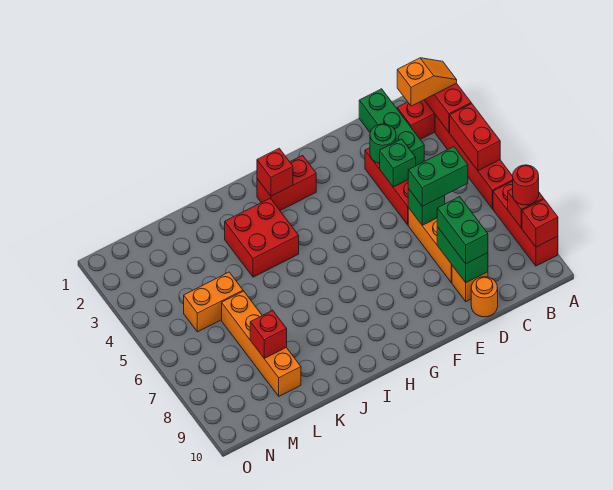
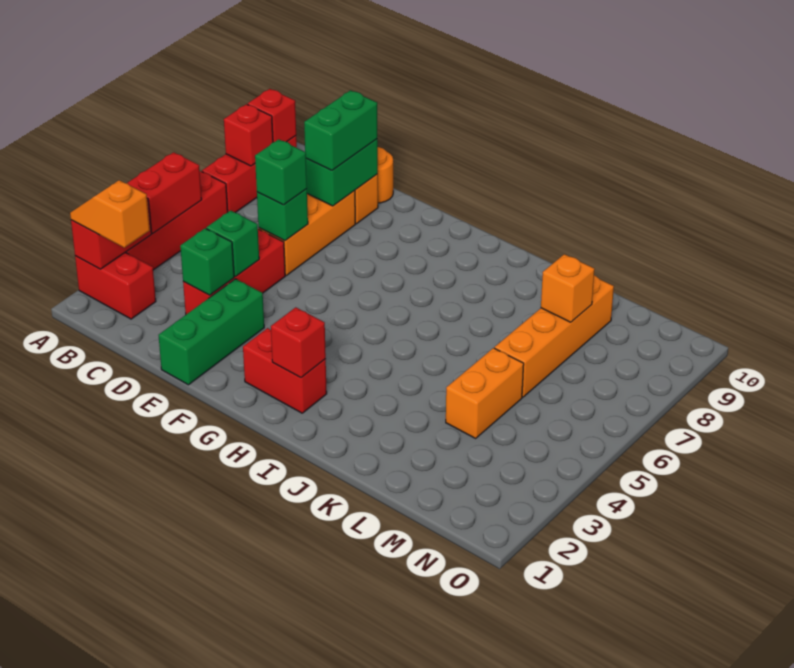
red 1x1 round brick [513,165,539,205] -> none
green 1x3 brick [359,89,424,165] -> green 1x3 brick moved to [159,279,264,385]
green 1x2 brick [408,147,468,206] -> green 1x1 brick [255,139,307,205]
green 1x1 round brick [370,124,396,164] -> green 1x1 brick [180,228,234,295]
red 2x2 brick [225,198,299,277] -> none
orange 1x2 brick [184,272,243,332] -> orange 1x2 brick turned to [446,348,524,438]
red 1x1 brick [250,310,287,358] -> orange 1x1 brick [541,254,594,322]

